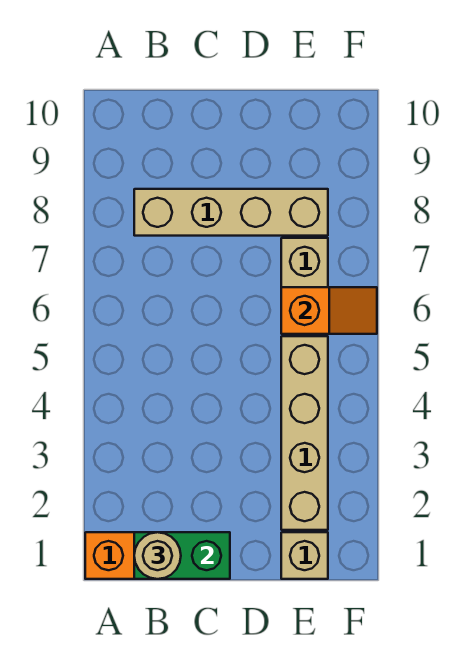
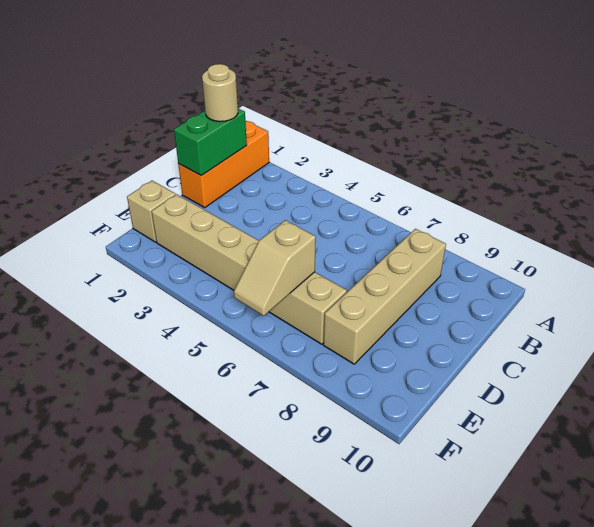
orange 1x2 slope [281,287,377,334] -> tan 1x2 slope [234,220,316,316]

